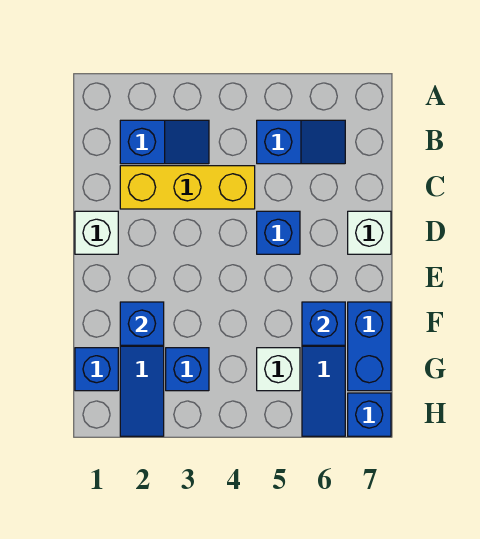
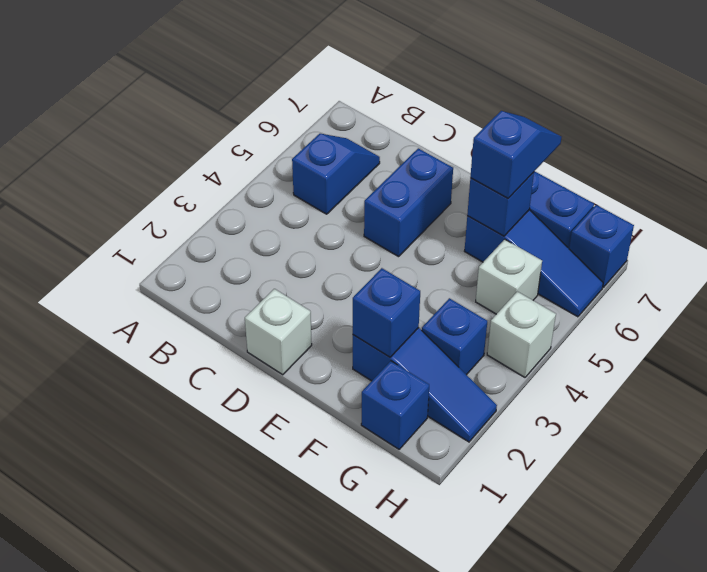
blue 1x2 slope [120,120,209,164] -> blue 1x2 slope moved to [470,111,561,198]
yellow 1x3 brick [120,166,255,209] -> none
blue 1x1 brick [257,211,300,254] -> blue 1x2 brick [364,148,453,257]
white 1x1 brick [348,211,391,254] -> white 1x1 brick moved to [487,291,556,377]

